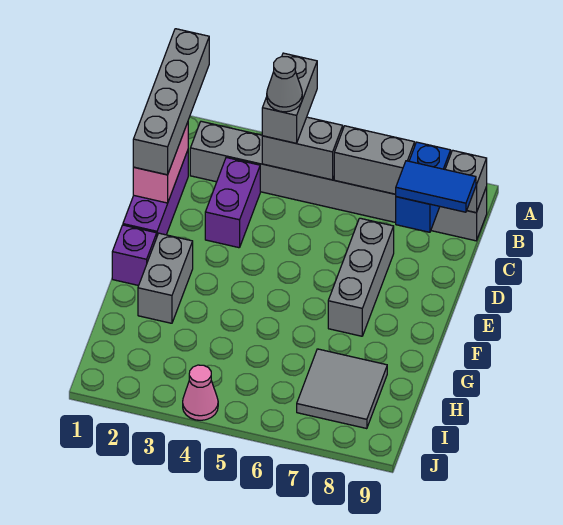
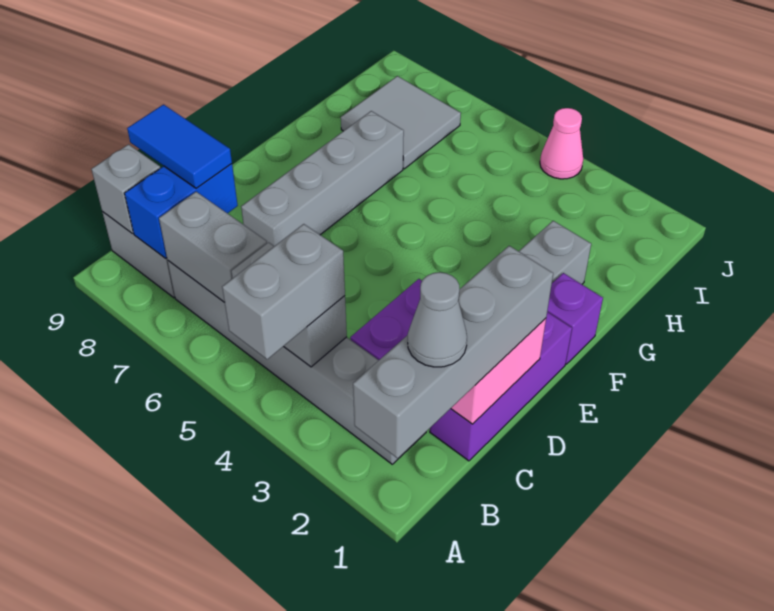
grey 1x1 cone [267,57,302,112] -> grey 1x1 cone moved to [408,272,467,367]
grey 1x3 brick [328,218,394,336] -> grey 1x4 brick [241,111,404,246]

